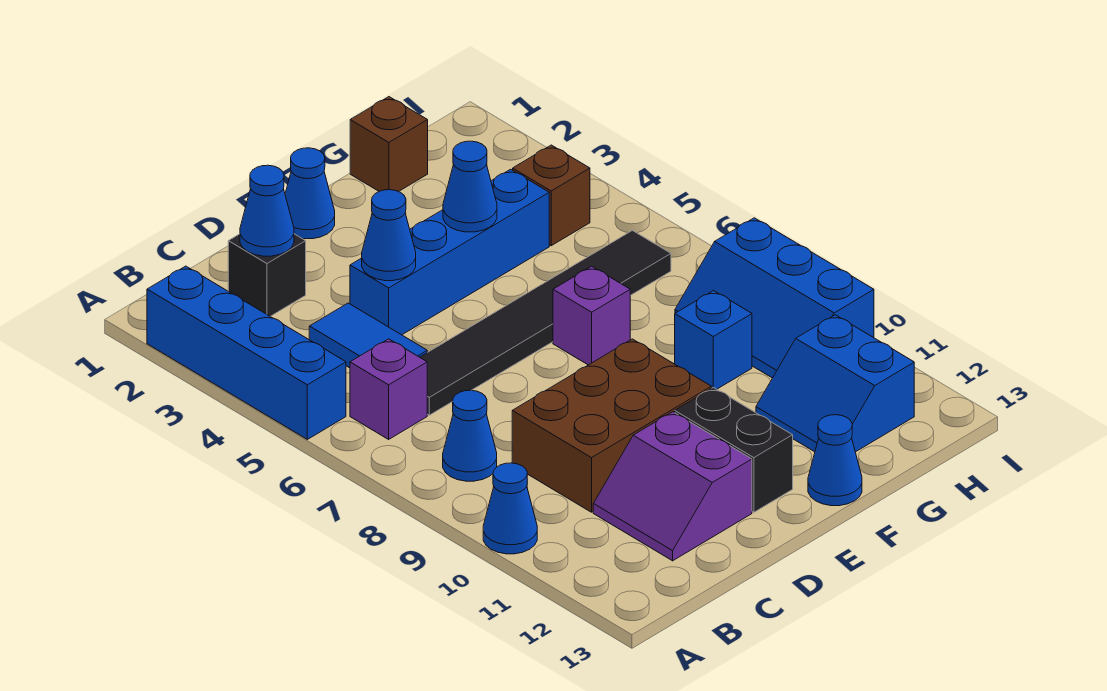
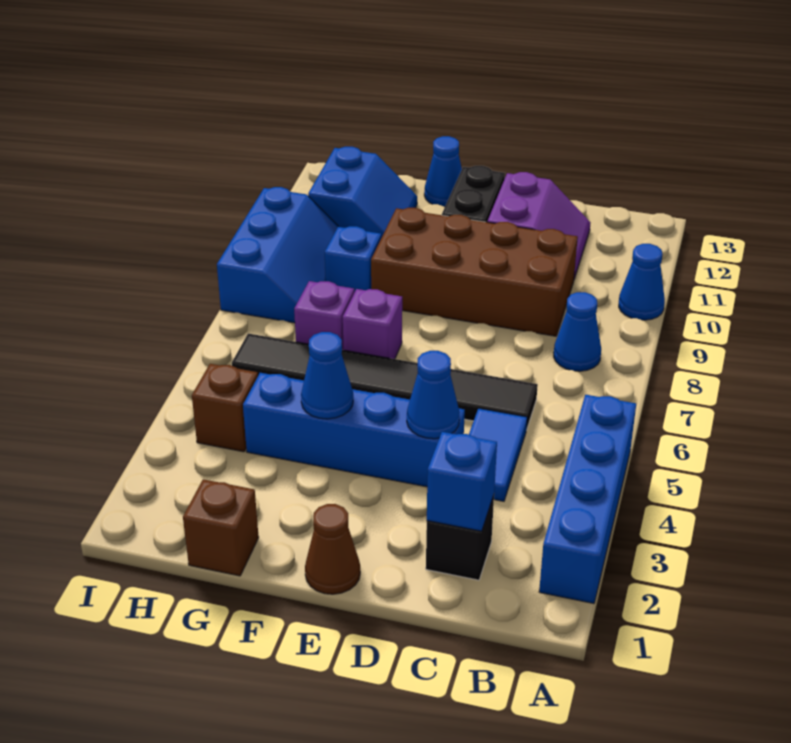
purple 1x1 brick [350,339,427,439] -> purple 1x1 brick moved to [294,281,354,350]
blue 1x1 cone [240,165,294,256] -> blue 1x1 brick [427,432,497,531]
brown 2x3 brick [512,339,711,512] -> brown 2x4 brick [371,208,578,336]
blue 1x1 cone [285,148,335,239] -> brown 1x1 cone [305,504,360,594]

